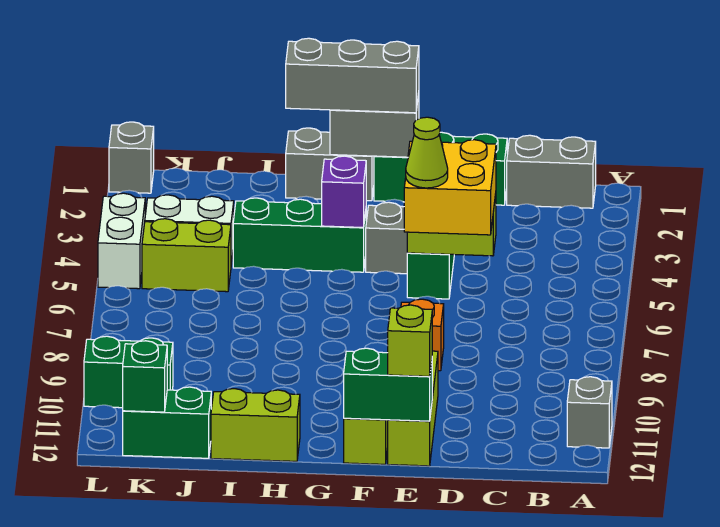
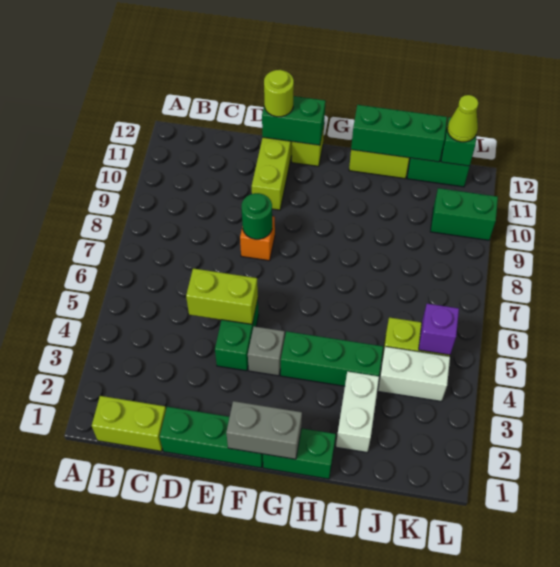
grey 1x1 brick [567,377,612,448] -> none
grey 1x2 brick [507,135,596,208] -> lime 1x2 brick [92,396,166,451]
yellow 2x2 brick [404,140,496,235] -> none
lime 1x1 cone [406,117,448,188] -> lime 1x1 cone moved to [447,95,478,142]
none -> green 1x1 round brick [242,193,272,239]
lime 1x1 brick [388,305,432,376] -> lime 1x1 round brick [264,70,294,117]
grey 1x3 brick [286,38,419,113] -> none
grey 1x2 brick [286,128,374,201] -> green 1x2 brick [263,428,336,479]
purple 1x1 brick [322,156,366,228] -> purple 1x1 brick moved to [419,304,459,355]
none -> green 1x3 brick [351,105,447,162]
grey 1x1 brick [109,122,154,193] -> none
white 1x2 brick [98,193,145,289] -> white 1x2 brick moved to [336,371,379,452]

